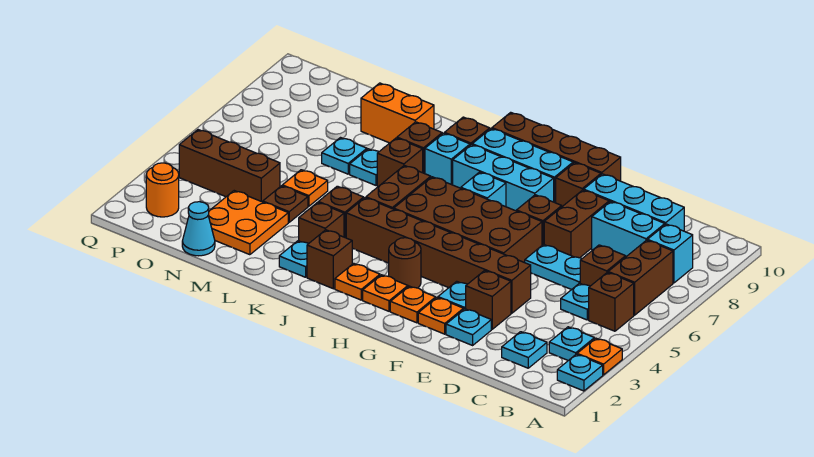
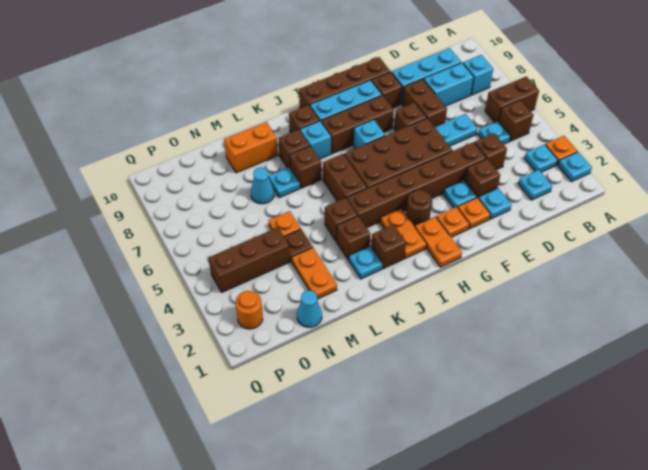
brown 1x2 brick [608,240,673,315] -> brown 1x2 brick turned to [485,76,539,122]
brown 1x1 brick [580,245,626,286] -> brown 1x1 brick moved to [475,133,507,170]
cyan 1x3 brick [453,145,554,211] -> brown 1x3 brick [321,95,394,154]
orange 1x1 plate [363,275,408,311] -> orange 1x2 plate [415,217,462,267]
orange 1x1 plate [335,263,380,300] -> orange 1x2 plate [380,208,427,258]
orange 2x2 plate [208,191,288,255] -> orange 1x2 plate [292,248,337,299]
cyan 1x1 plate [322,138,367,174] -> cyan 1x1 cone [251,167,274,204]

